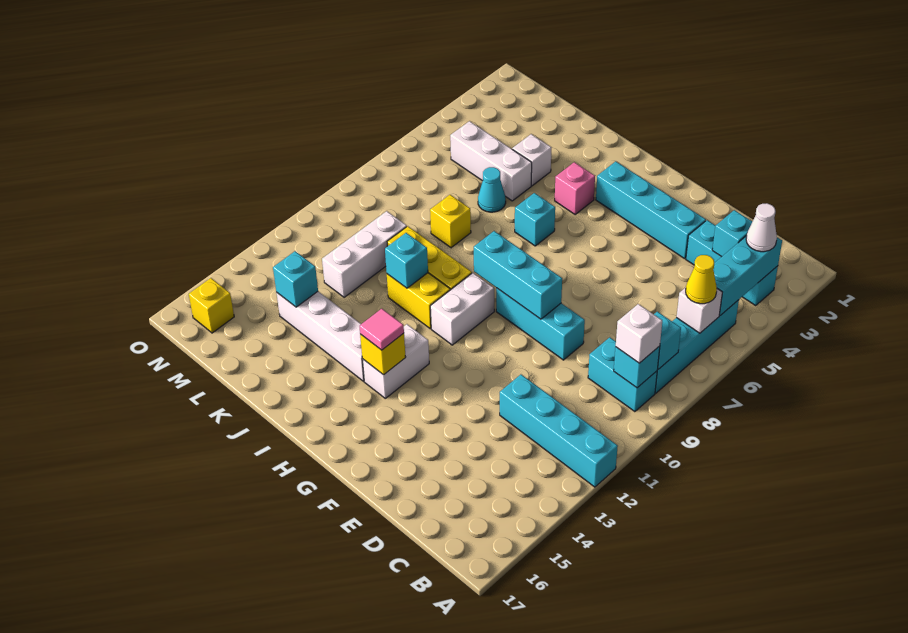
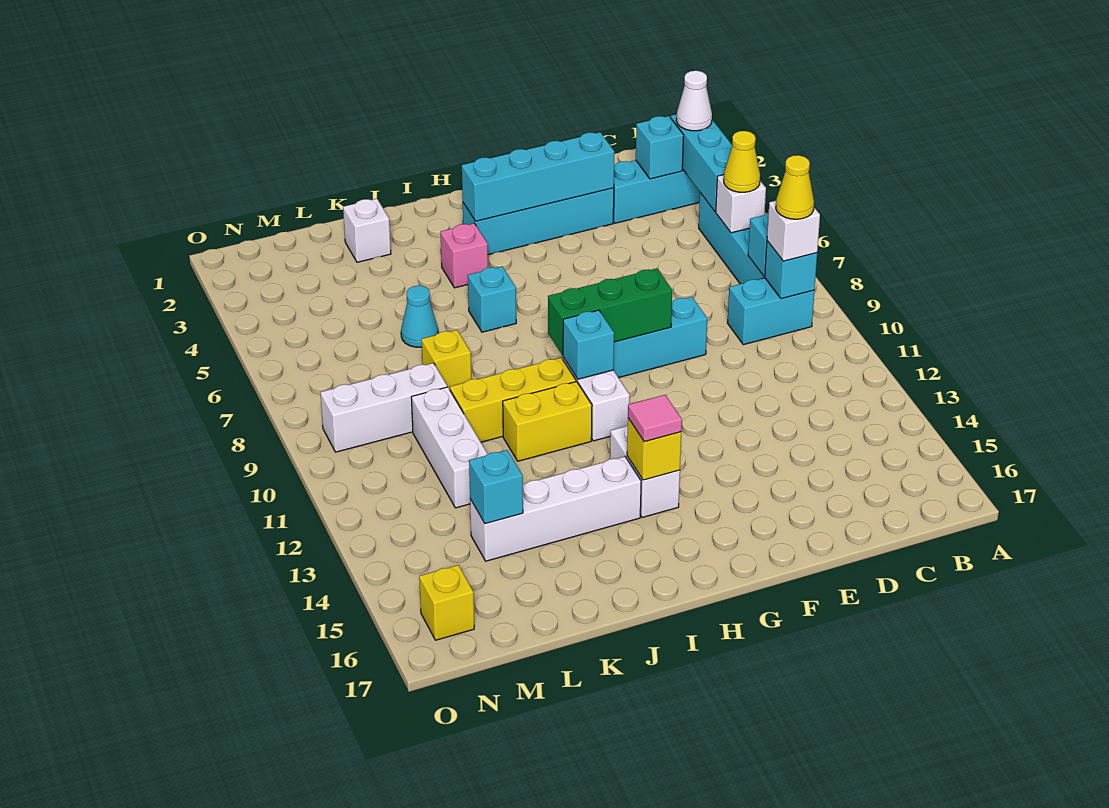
cyan 1x4 brick [500,375,618,487] -> cyan 1x4 brick moved to [462,132,614,221]
none -> yellow 1x1 cone [776,155,814,219]
cyan 1x3 brick [474,231,562,319] -> green 1x3 brick [548,268,672,355]
cyan 1x1 brick [385,233,428,288] -> cyan 1x1 brick moved to [563,310,614,379]
white 1x1 brick [512,134,552,186] -> white 1x1 brick moved to [343,199,391,262]
white 1x3 brick [450,121,532,201] -> white 1x3 brick moved to [320,363,447,452]

